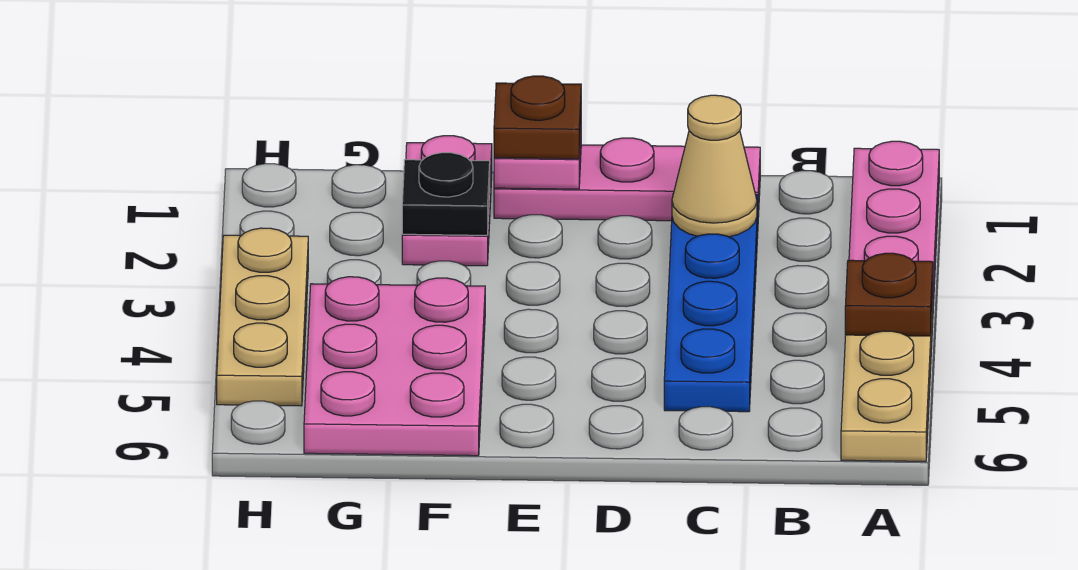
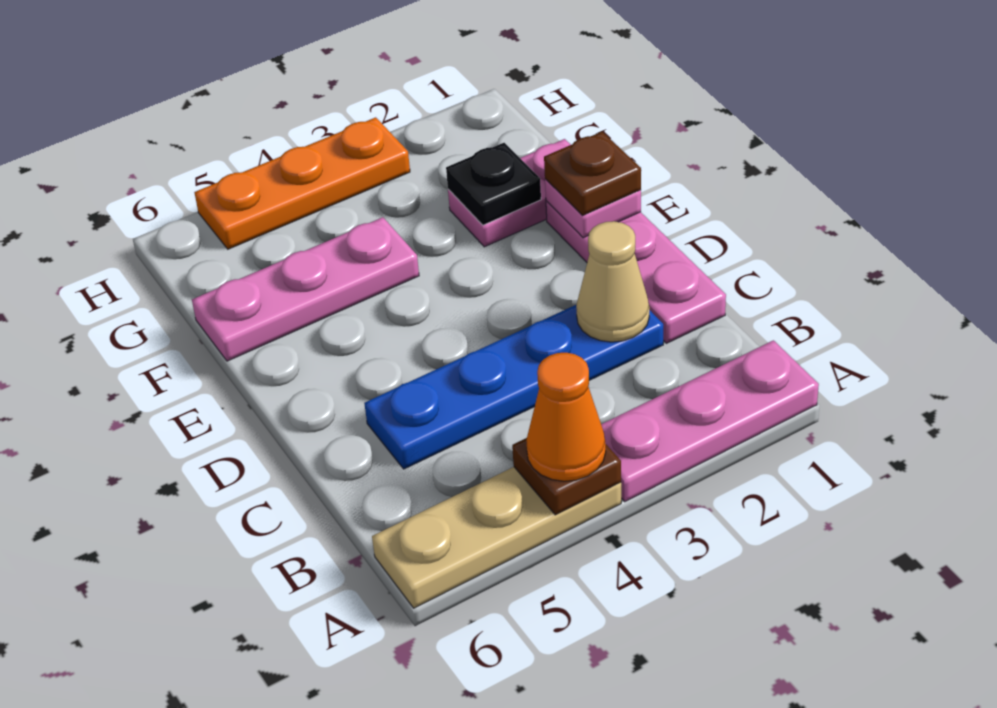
none -> orange 1x1 cone [526,353,606,481]
pink 2x3 plate [304,277,485,456] -> pink 1x3 plate [192,217,419,361]
tan 1x3 plate [217,228,308,406] -> orange 1x3 plate [194,117,410,249]

